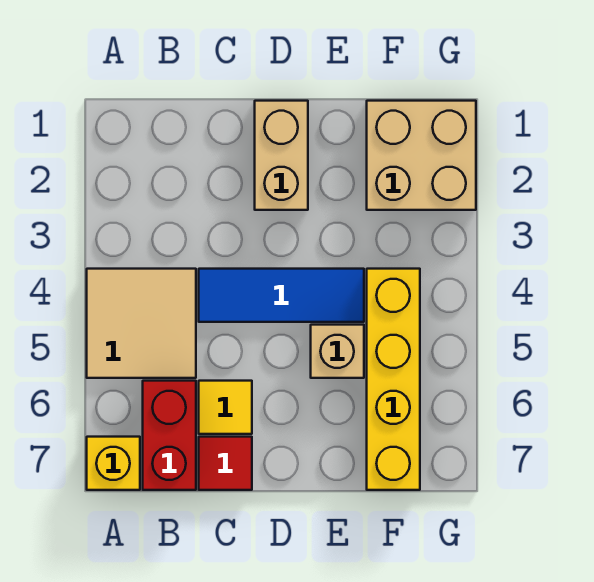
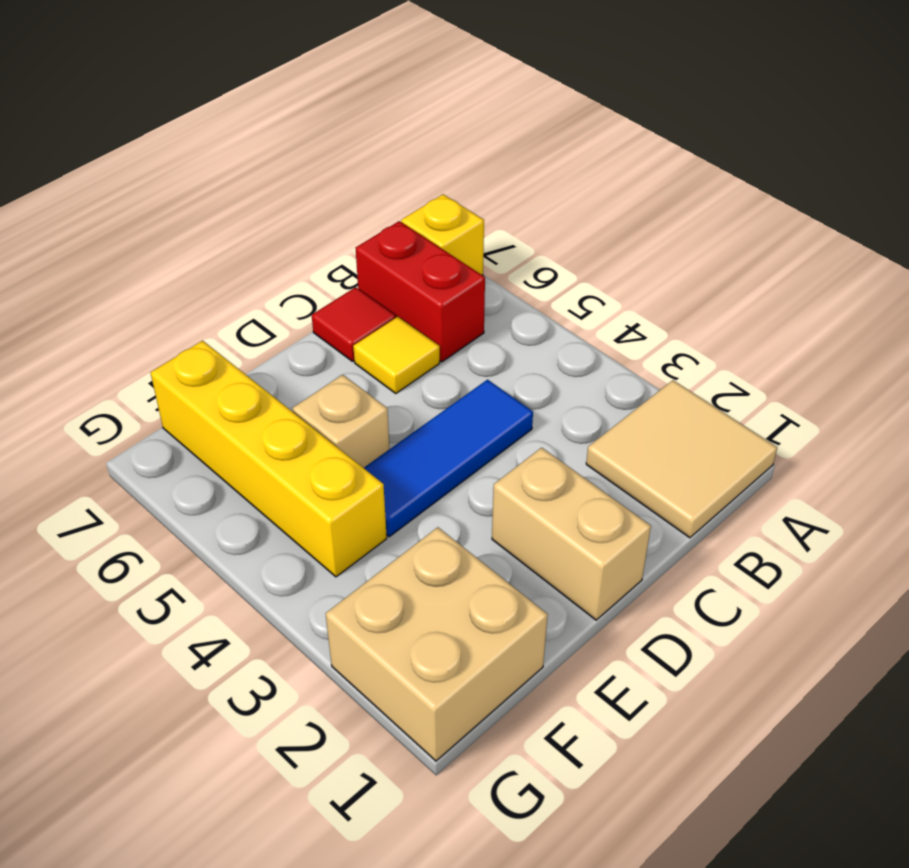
tan 2x2 tile [87,269,196,378] -> tan 2x2 tile moved to [586,380,777,538]

